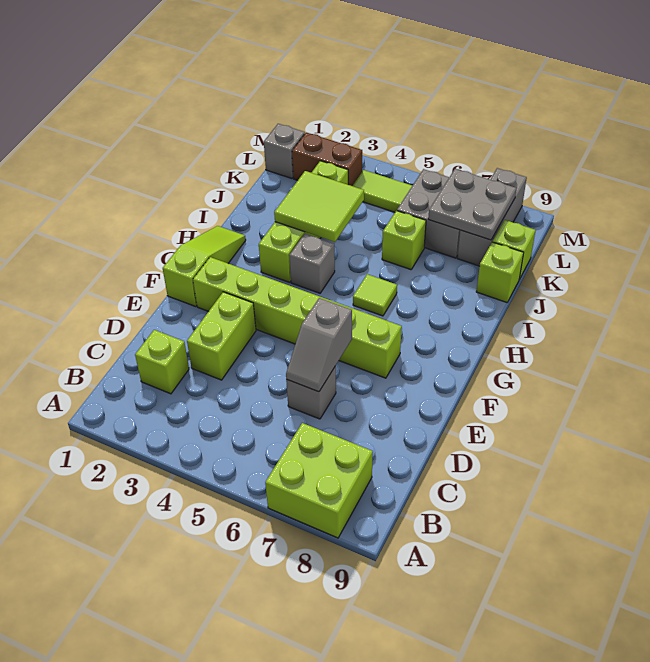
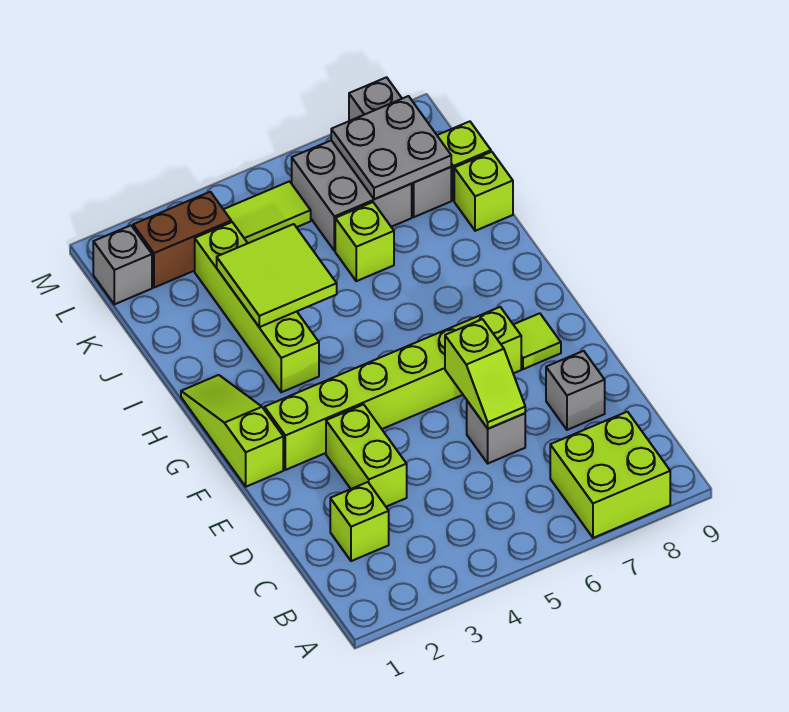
grey 1x2 slope [286,298,352,392] -> lime 1x2 slope [445,319,525,429]
grey 1x1 brick [289,234,335,293] -> grey 1x1 brick moved to [546,351,605,430]
lime 1x1 tile [353,274,397,316] -> lime 1x1 tile moved to [513,313,561,369]

